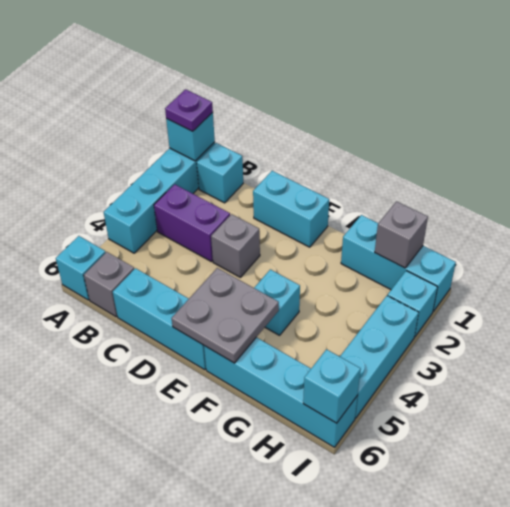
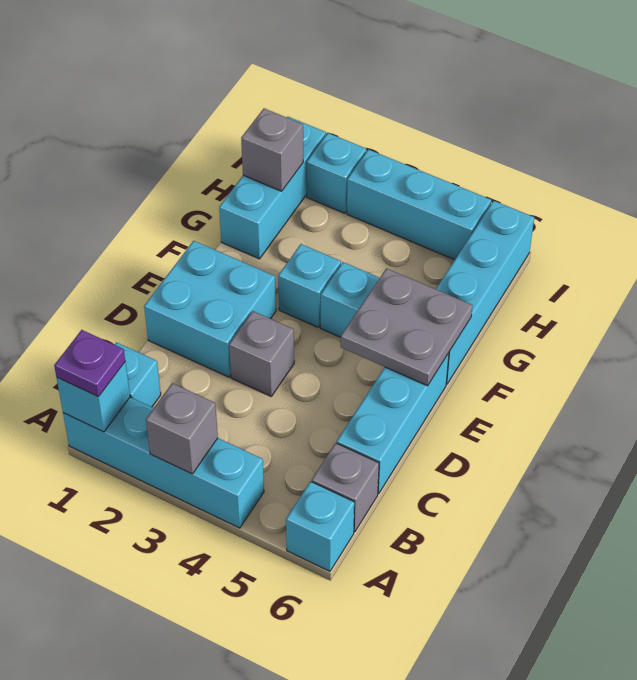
none -> grey 1x1 brick [146,383,218,474]
purple 1x2 brick [154,184,230,262] -> none
cyan 1x2 brick [253,171,329,247] -> cyan 2x2 brick [144,241,276,377]
cyan 1x1 brick [303,349,361,423] -> cyan 1x1 brick moved to [278,244,341,328]

